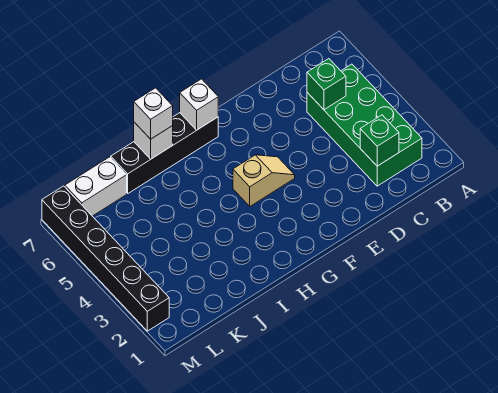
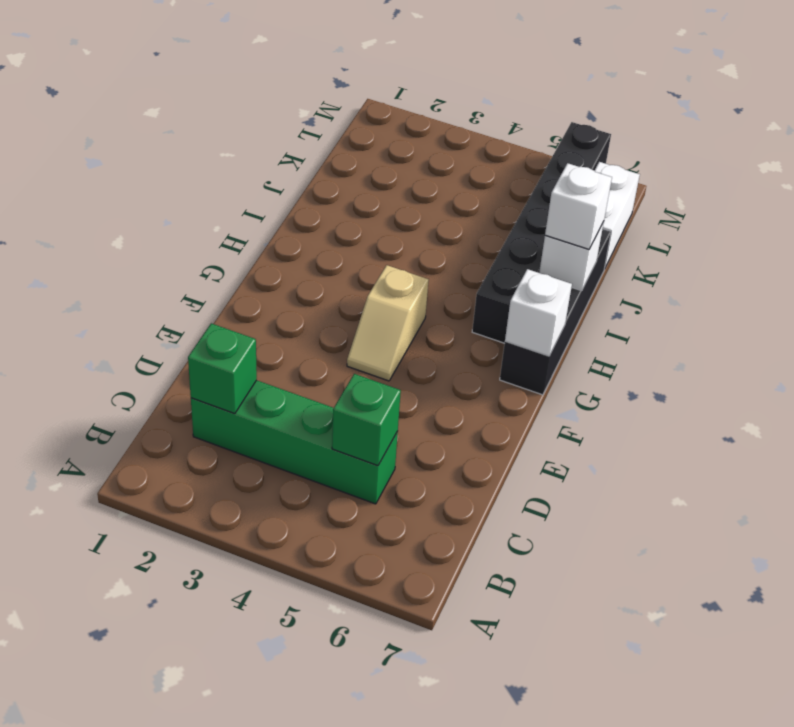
green 2x4 brick [307,64,422,186] -> green 1x4 brick [191,380,398,504]
black 1x6 brick [42,186,169,331] -> black 1x6 brick turned to [472,122,611,343]

